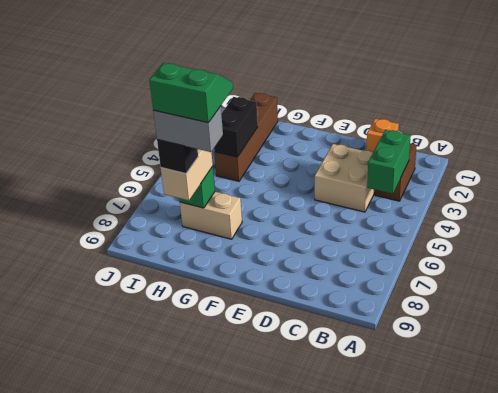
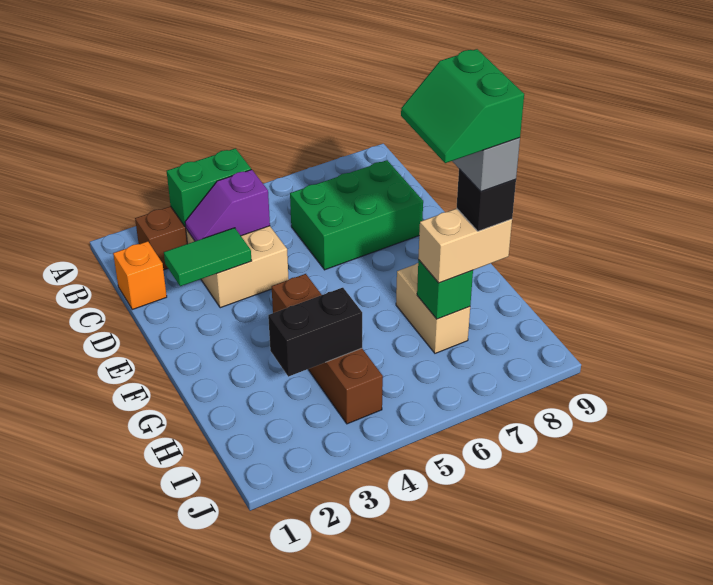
none -> purple 1x2 slope [185,170,270,241]
none -> green 2x3 brick [290,160,423,270]
none -> green 1x2 tile [164,228,252,286]
brown 1x4 brick [214,93,278,181] -> brown 1x4 brick turned to [272,274,383,424]

